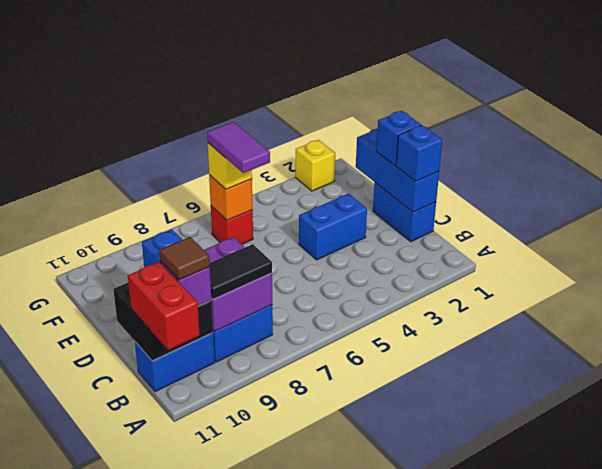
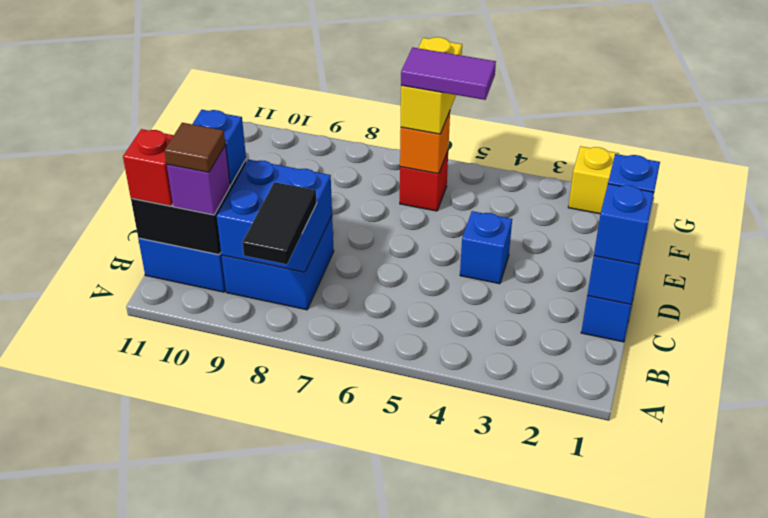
red 1x2 brick [128,262,200,350] -> red 1x1 brick [123,129,174,206]
purple 2x2 brick [204,237,272,331] -> blue 2x2 brick [217,159,332,272]
black 1x2 tile [210,244,272,299] -> black 1x2 tile turned to [242,182,317,264]
blue 1x2 brick [299,194,367,260] -> blue 1x1 brick [460,211,512,284]
purple 1x2 tile [207,122,270,173] -> purple 1x2 tile turned to [401,47,496,100]
yellow 1x1 brick [208,143,252,189] -> yellow 1x2 brick [401,37,462,134]

